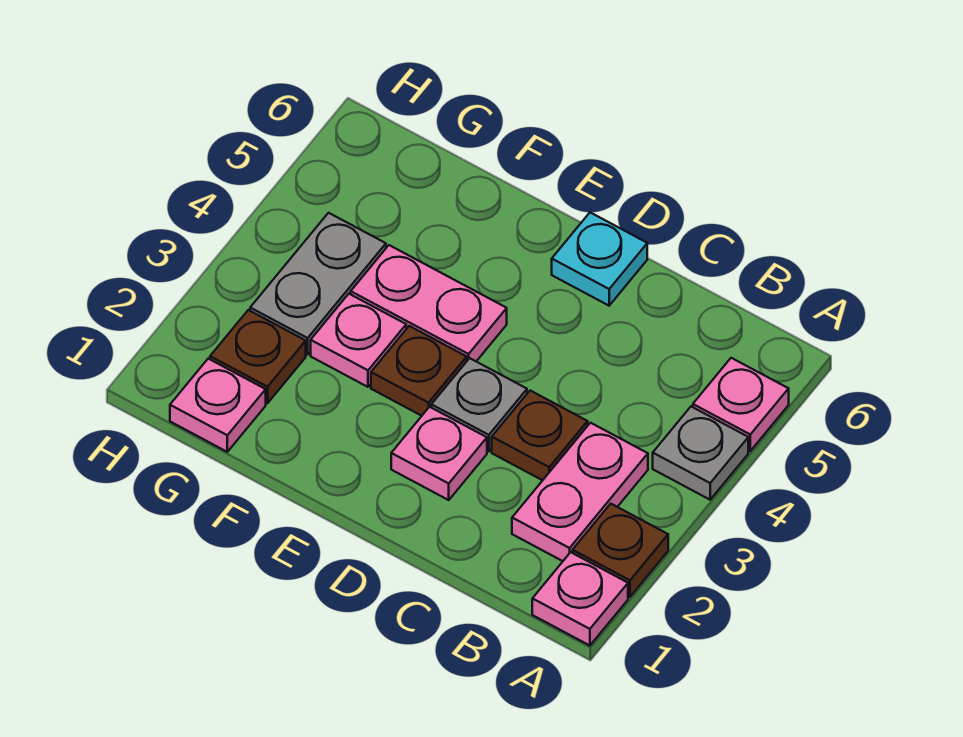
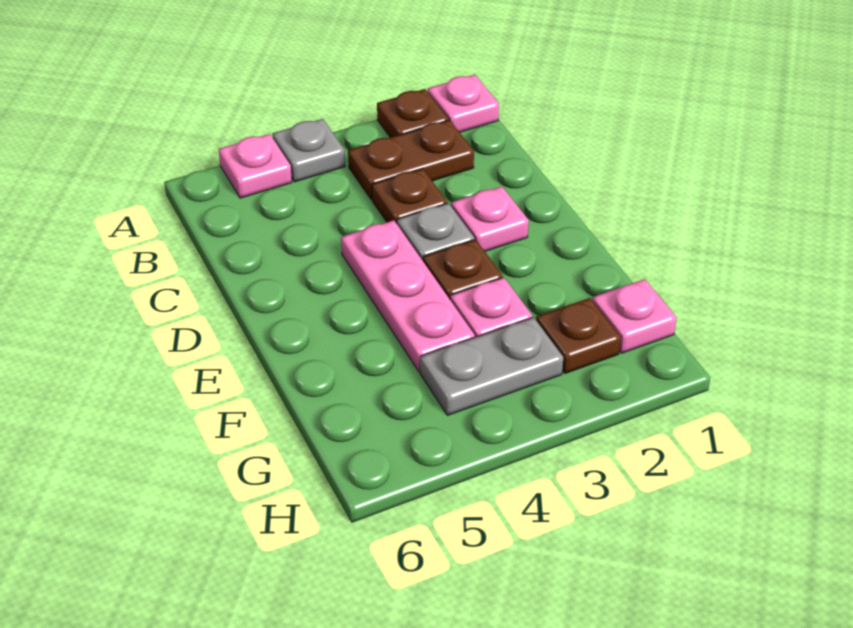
pink 1x2 plate [512,423,648,561] -> brown 1x2 plate [348,120,474,200]
cyan 1x1 plate [552,213,647,306] -> none
pink 1x2 plate [351,245,507,361] -> pink 1x3 plate [341,220,475,372]

